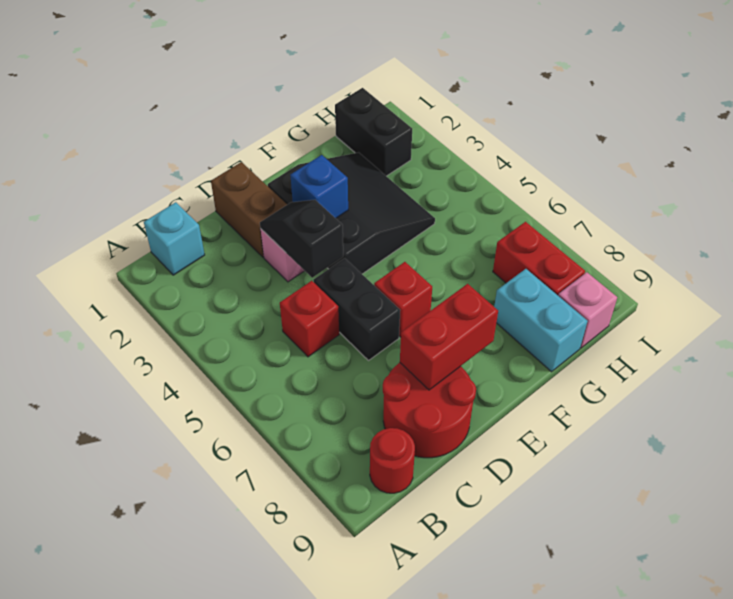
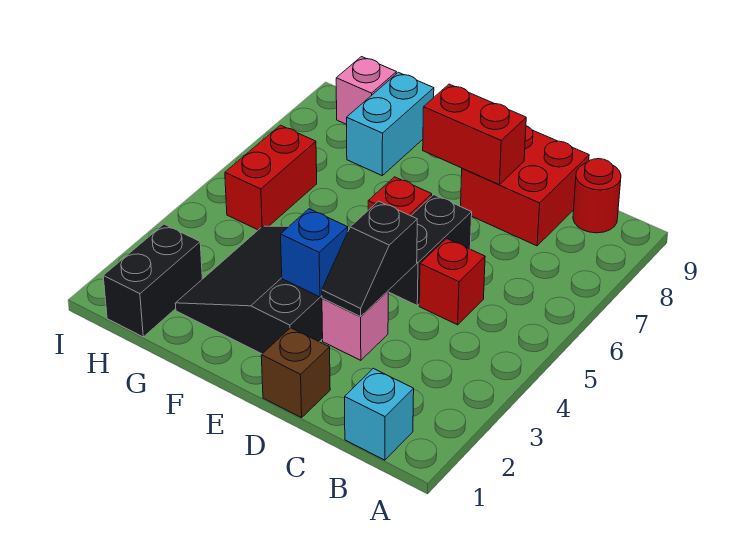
red 2x2 round brick [383,363,476,458] -> red 2x2 brick [461,126,589,246]
brown 1x2 brick [211,162,287,257] -> brown 1x1 brick [261,328,330,418]
red 1x2 brick [493,222,585,295] -> red 1x2 brick moved to [225,125,317,230]

